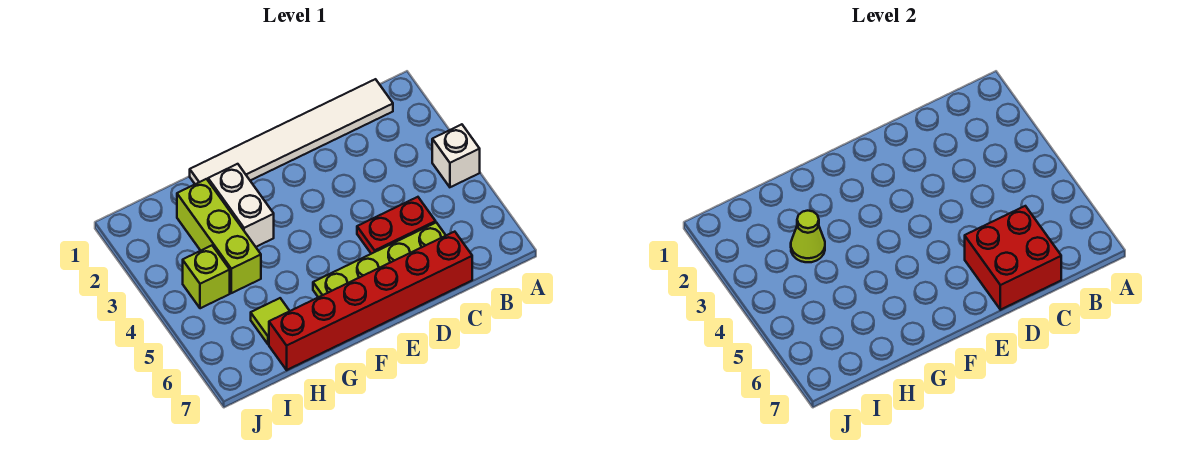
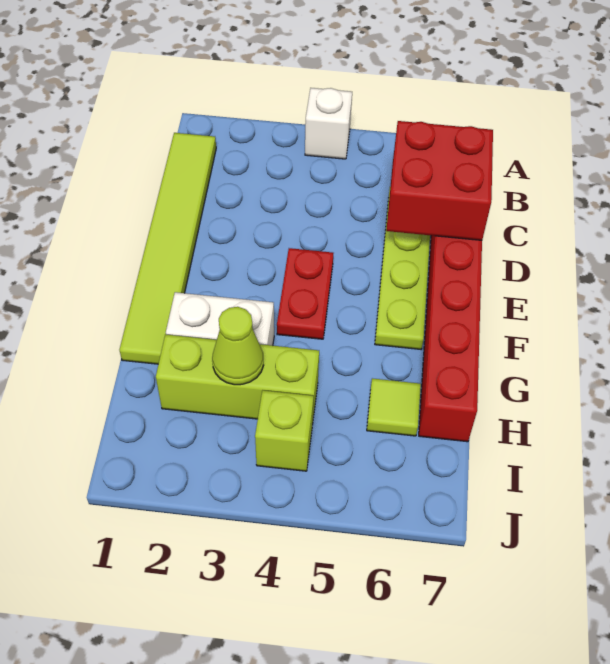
white 1x6 tile [190,79,393,184] -> lime 1x6 tile [119,133,216,364]
red 1x2 plate [357,197,436,254] -> red 1x2 plate moved to [277,248,333,339]

